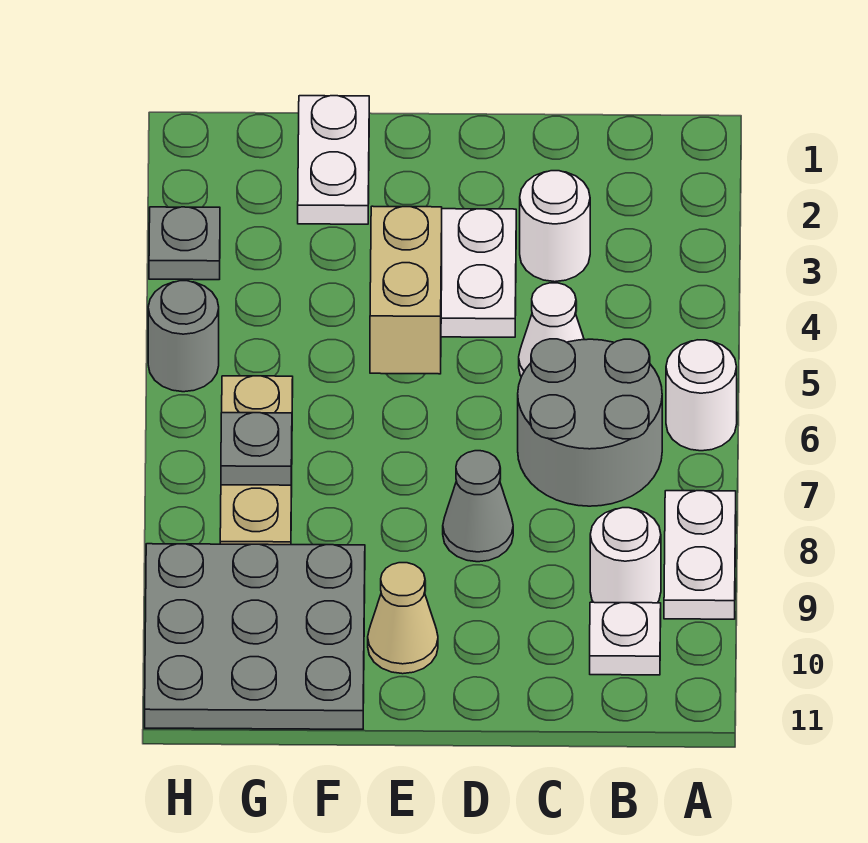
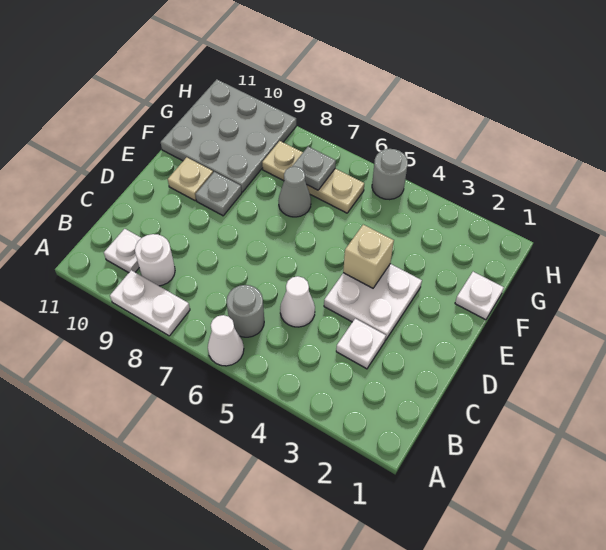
white 1x1 round brick [666,340,737,451] -> white 1x1 cone [208,315,244,366]
grey 2x2 round brick [518,339,662,506] -> grey 1x1 round brick [227,285,264,337]
white 1x1 round brick [520,171,590,282] -> white 1x1 plate [336,319,386,369]
grey 1x1 cone [443,451,513,562] -> grey 1x1 cone moved to [278,167,311,217]
tan 1x2 brick [370,206,442,374] -> tan 1x1 brick [343,225,394,288]
tan 1x1 cone [368,563,438,674] -> tan 1x1 plate [168,157,213,201]
white 1x2 plate [298,96,369,224] -> white 1x1 plate [455,272,504,320]
grey 1x1 plate [149,207,220,280] -> grey 1x1 plate moved to [195,172,242,216]

